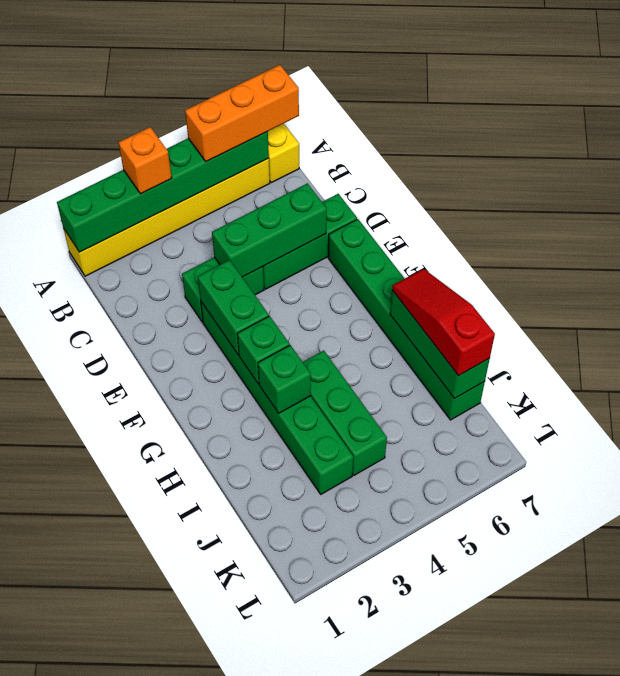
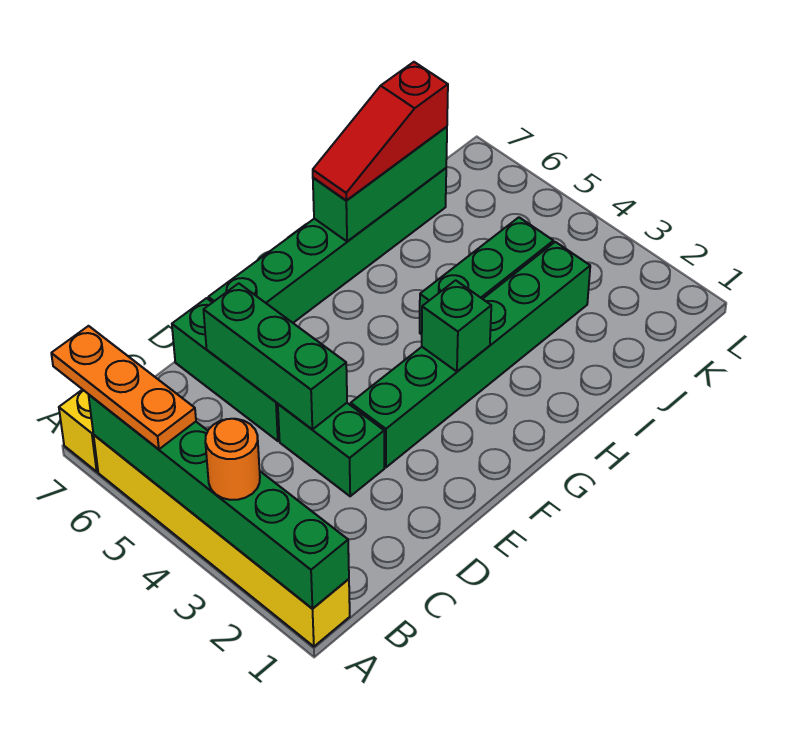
orange 1x1 brick [119,127,172,194] -> orange 1x1 round brick [205,419,260,500]
orange 1x3 brick [185,65,299,162] -> orange 1x3 plate [51,326,196,449]
green 1x2 brick [198,260,269,355] -> none
green 1x1 brick [258,345,311,413] -> none

